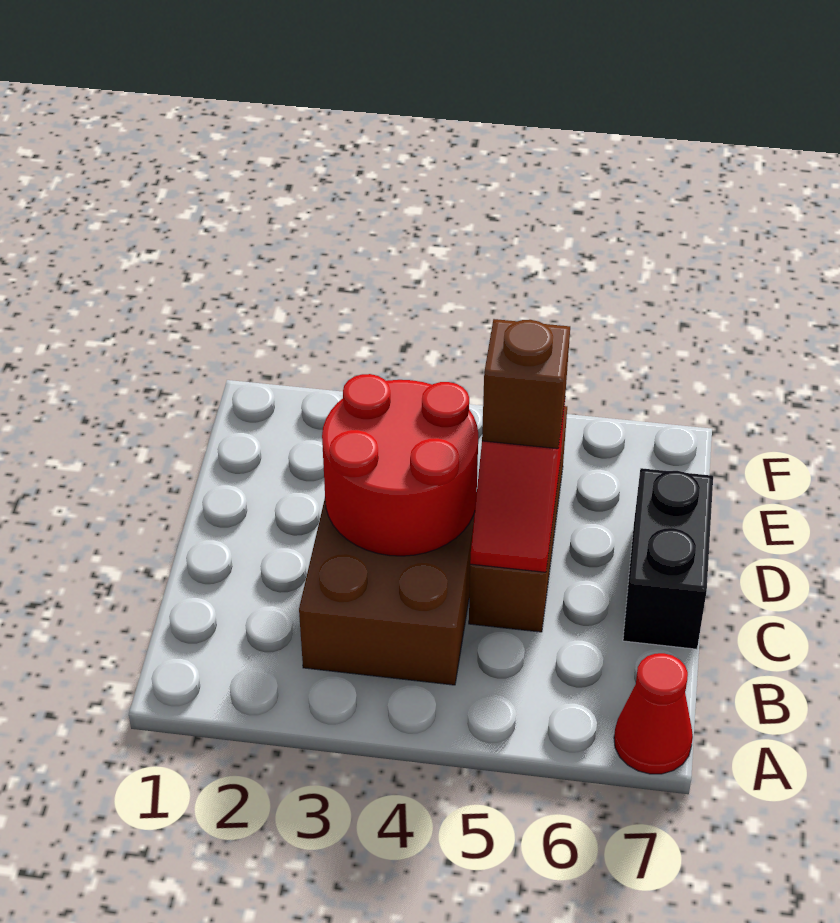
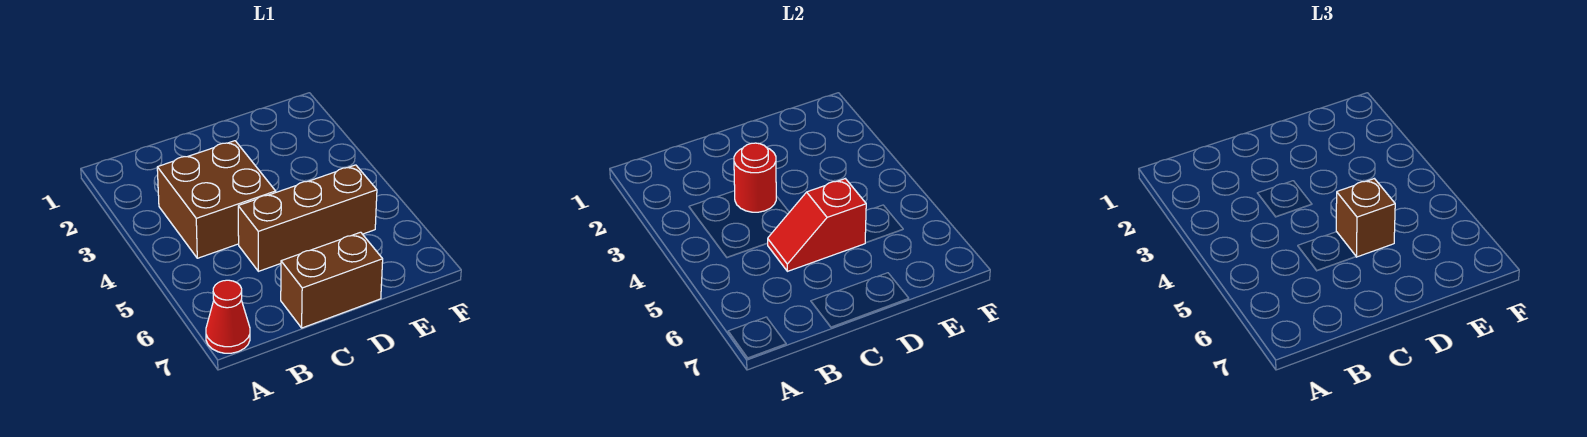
red 2x2 round brick [322,374,478,556] -> red 1x1 round brick [734,143,776,212]
black 1x2 brick [623,468,713,649] -> brown 1x2 brick [281,232,383,328]

